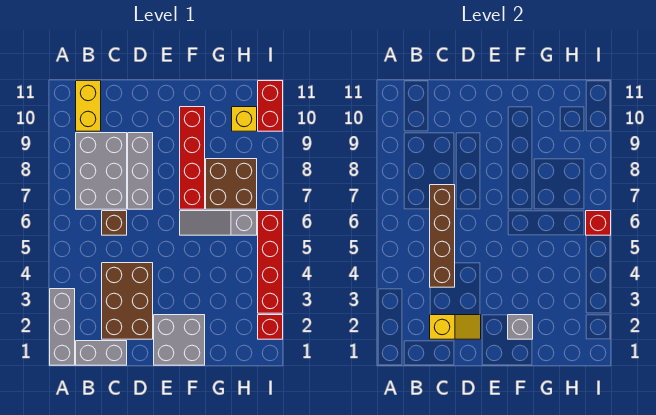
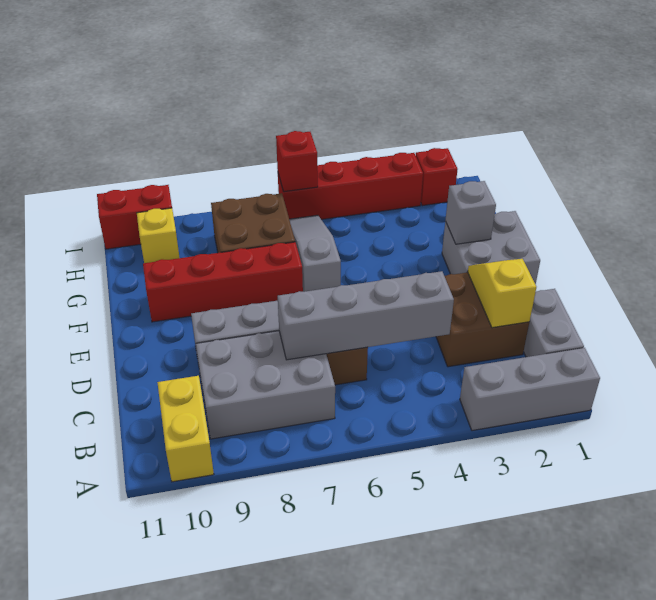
yellow 1x2 brick [76,81,101,131] -> yellow 1x2 brick turned to [157,376,214,482]
brown 2x3 brick [102,263,153,339] -> brown 2x2 brick [436,272,529,367]
brown 1x4 brick [430,185,455,287] -> grey 1x4 brick [278,271,454,360]
grey 1x3 slope [180,211,257,235] -> grey 1x3 slope turned to [289,215,341,292]

